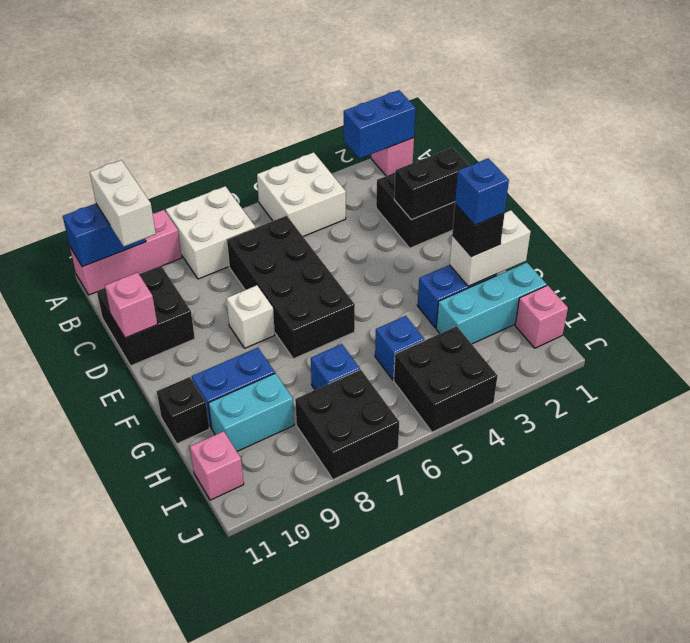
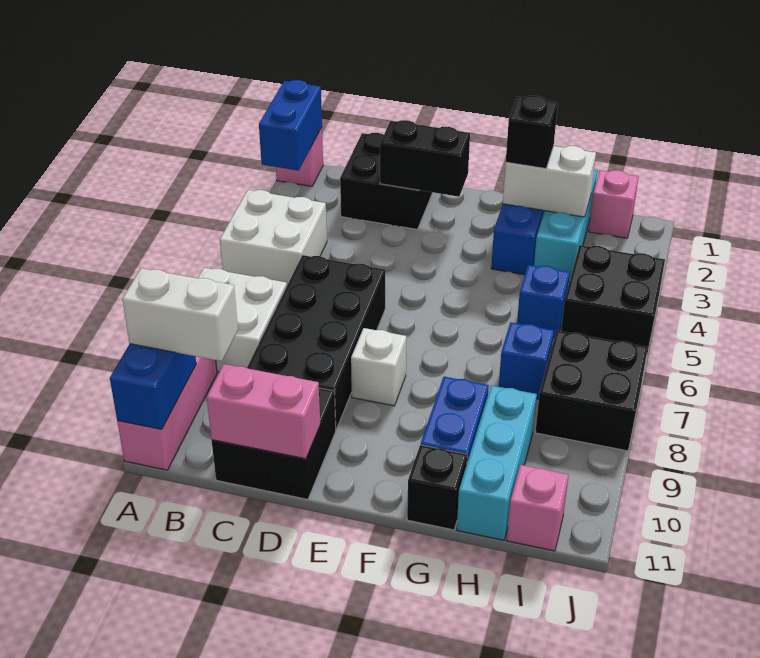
black 2x4 brick [227,216,355,359] -> black 2x4 brick turned to [247,255,385,429]
black 1x2 brick [394,148,469,220] -> black 1x2 brick turned to [380,120,470,197]
pink 1x1 brick [105,272,157,338] -> pink 1x2 brick [207,364,320,459]
white 1x2 brick [450,210,531,286] -> white 1x2 brick turned to [503,146,596,217]
blue 1x1 brick [455,158,509,225] -> none
cyan 1x2 brick [208,373,294,451] -> cyan 1x3 brick [457,385,537,540]

